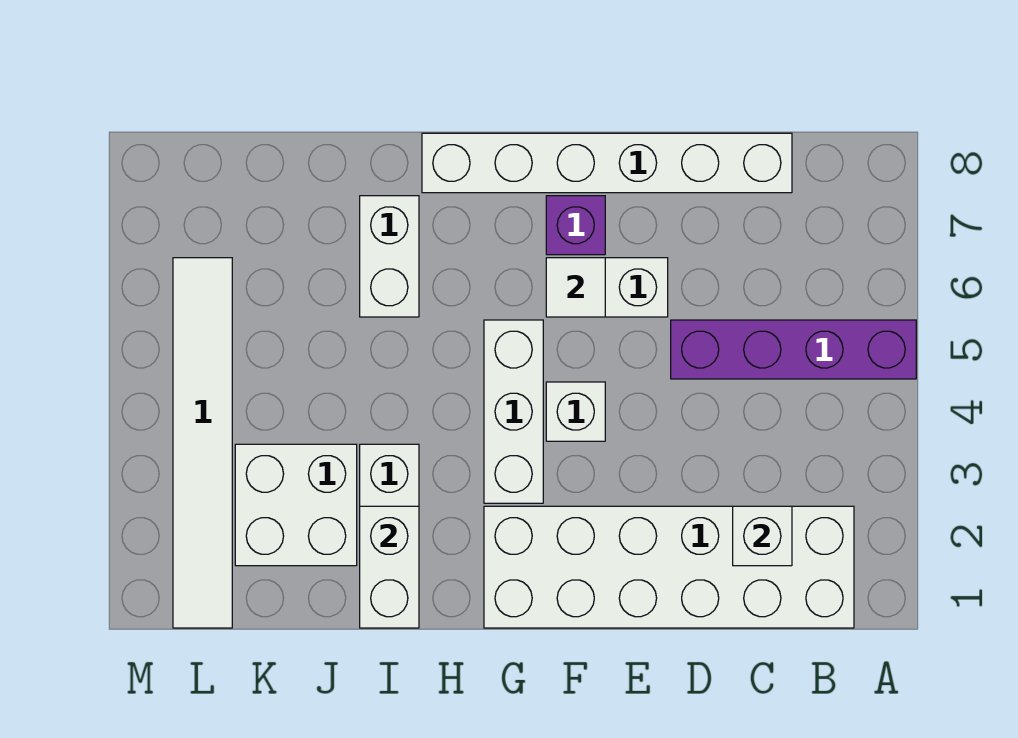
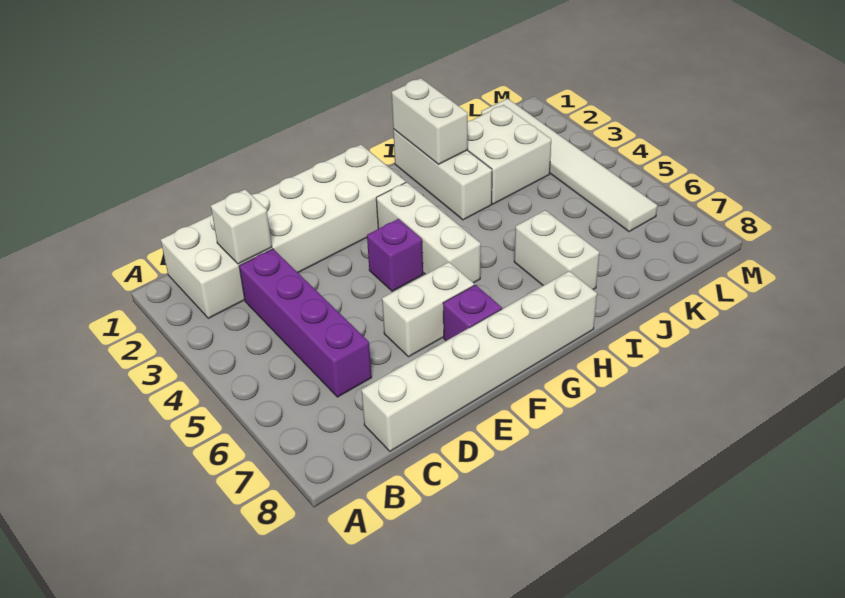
purple 1x4 brick [671,320,916,379] -> purple 1x4 brick turned to [239,249,372,397]
white 1x1 brick [546,382,605,441] -> purple 1x1 brick [367,219,423,291]
white 1x1 tile [546,258,605,317] -> none

